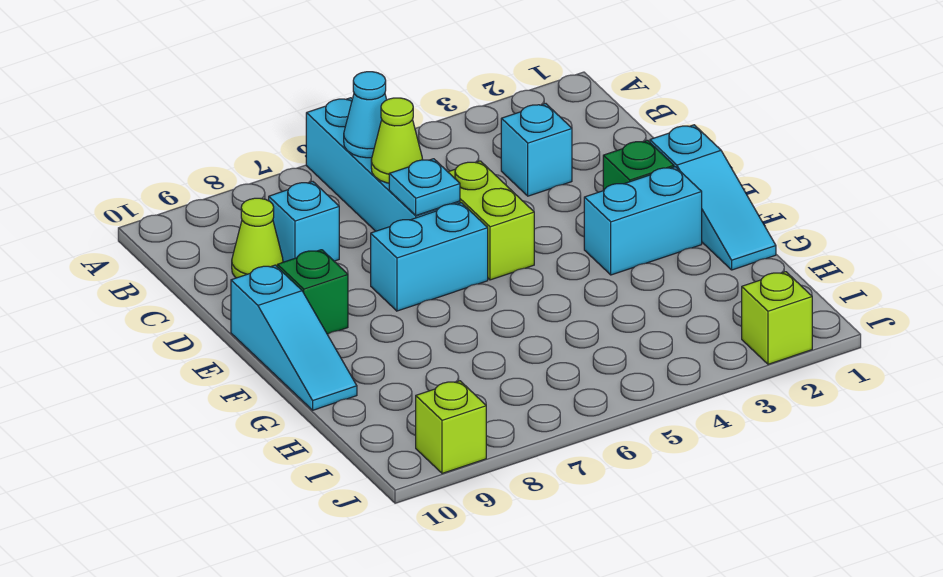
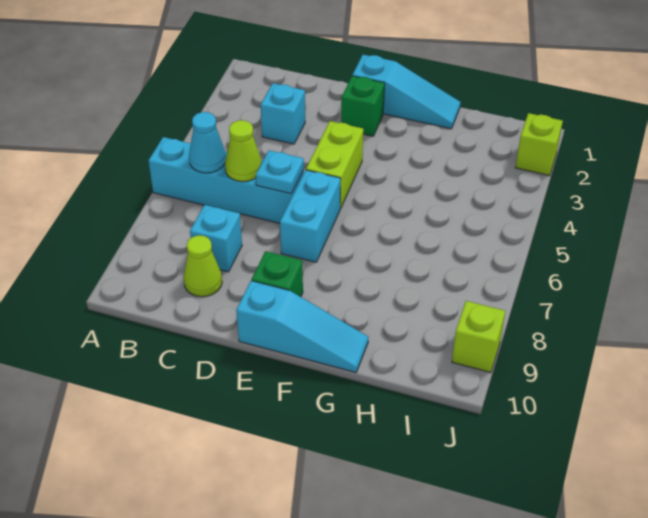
lime 1x2 brick [448,161,534,280] -> lime 1x2 brick turned to [306,121,363,209]
cyan 1x2 brick [584,167,702,275] -> none

